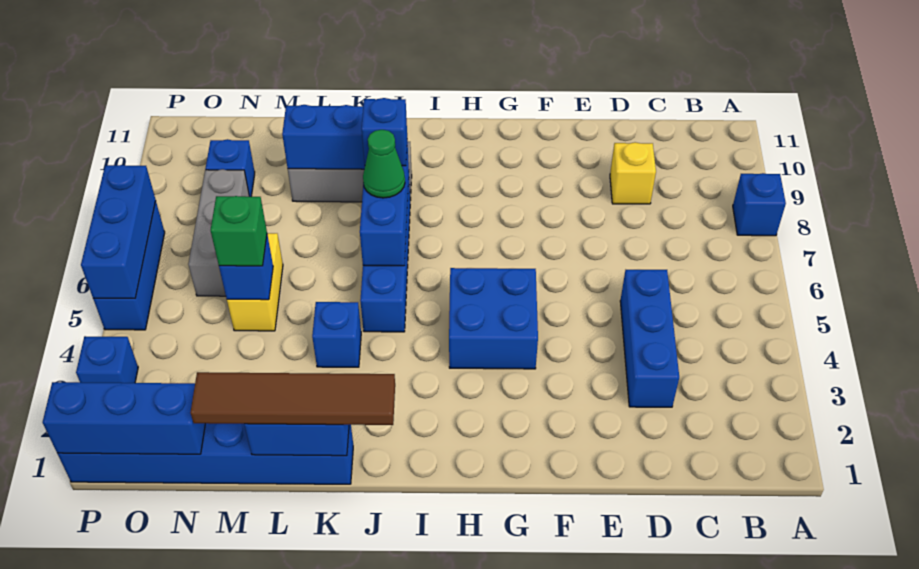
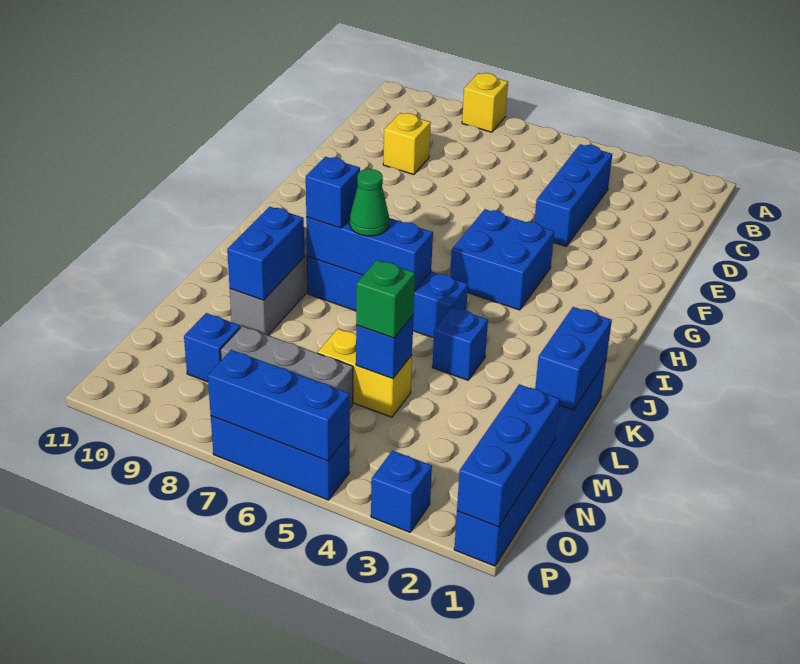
blue 1x1 brick [733,173,786,236] -> yellow 1x1 brick [462,73,508,132]
blue 1x3 brick [620,270,679,407] -> blue 1x3 brick turned to [534,144,612,246]
brown 1x4 tile [190,372,395,425] -> none

